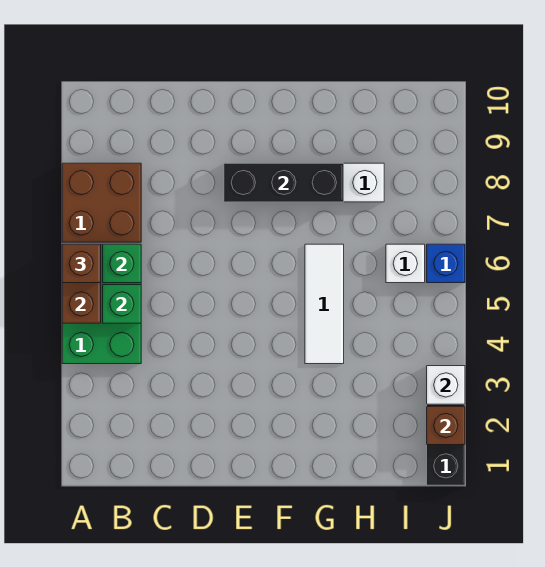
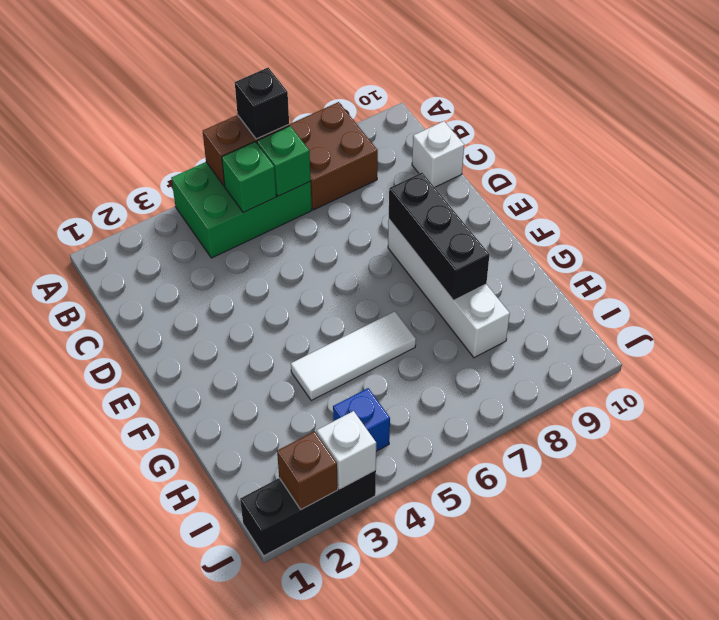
brown 1x1 brick [62,244,101,283] -> black 1x1 brick [235,68,289,139]
white 1x1 brick [386,244,425,283] -> white 1x1 brick moved to [412,121,464,187]
blue 1x1 brick [427,244,465,283] -> blue 1x1 brick moved to [333,388,390,451]

